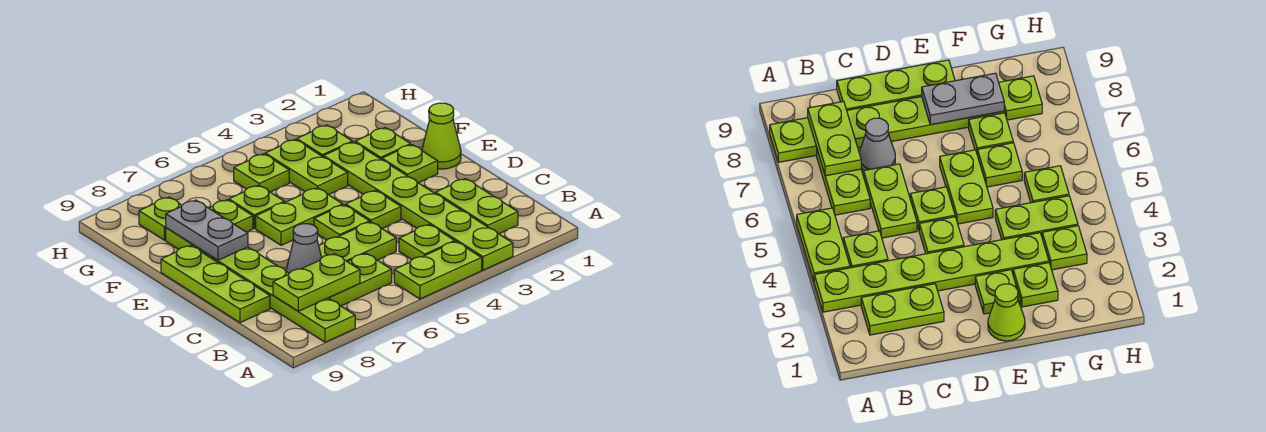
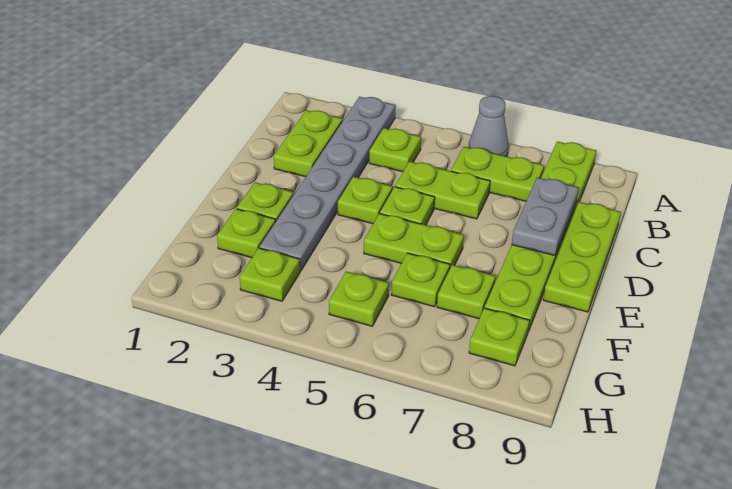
lime 1x6 plate [324,142,513,270] -> grey 1x6 plate [259,97,396,271]
lime 1x2 plate [394,242,482,299] -> none
lime 1x2 plate [273,254,360,311] -> none
grey 1x1 cone [286,224,322,273] -> grey 1x1 cone moved to [468,96,509,157]
lime 1x1 cone [422,103,461,169] -> none
grey 1x2 plate [166,200,248,260] -> grey 1x2 plate moved to [512,178,579,256]
lime 1x2 plate [265,139,348,195] -> none

